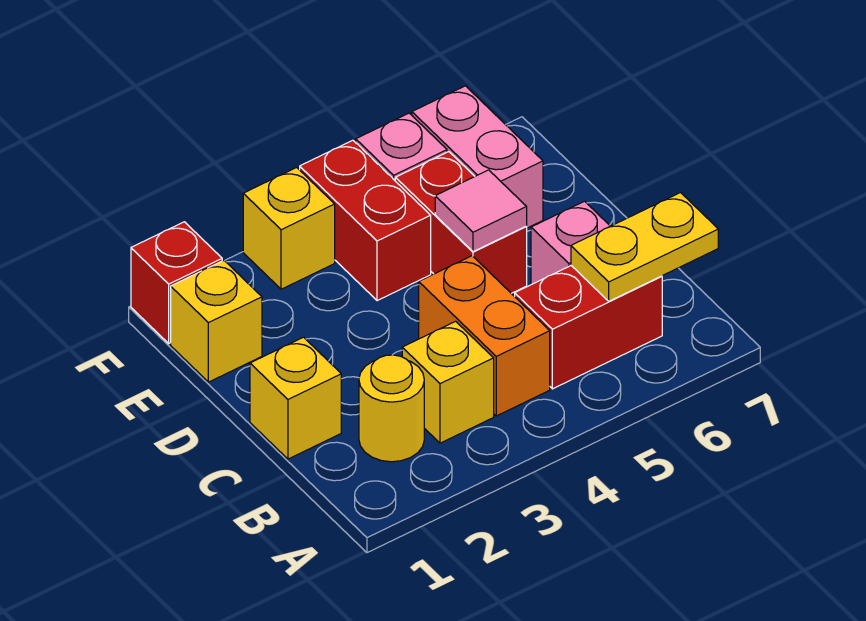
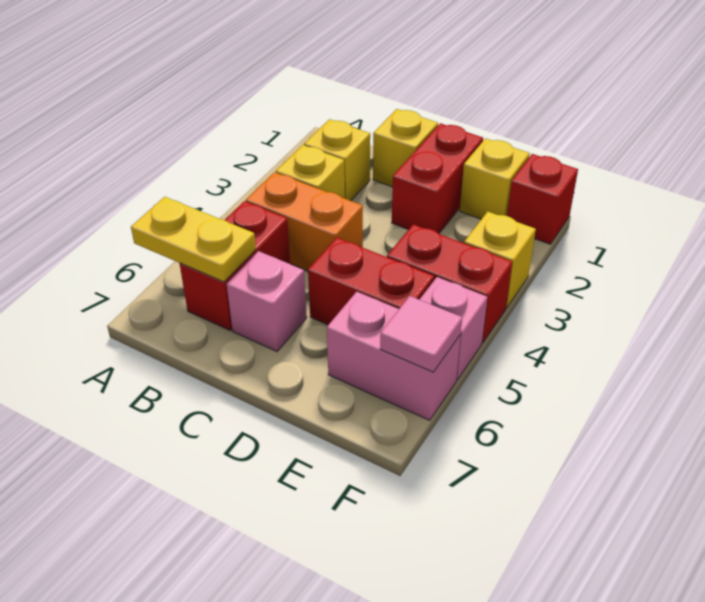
yellow 1x1 round brick [359,355,424,462] -> yellow 1x1 brick [304,119,370,201]
yellow 1x2 plate [571,193,718,301] -> yellow 1x2 plate turned to [131,197,256,282]
none -> red 1x2 brick [392,123,483,233]
pink 1x1 tile [435,170,527,252] -> pink 1x1 tile moved to [380,296,462,372]

